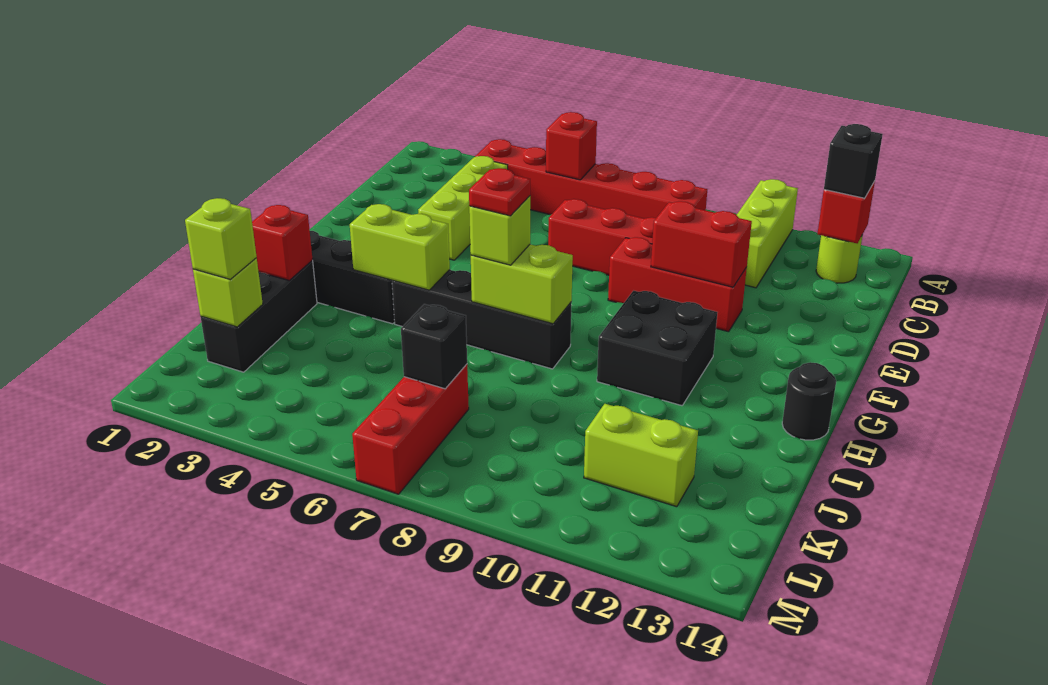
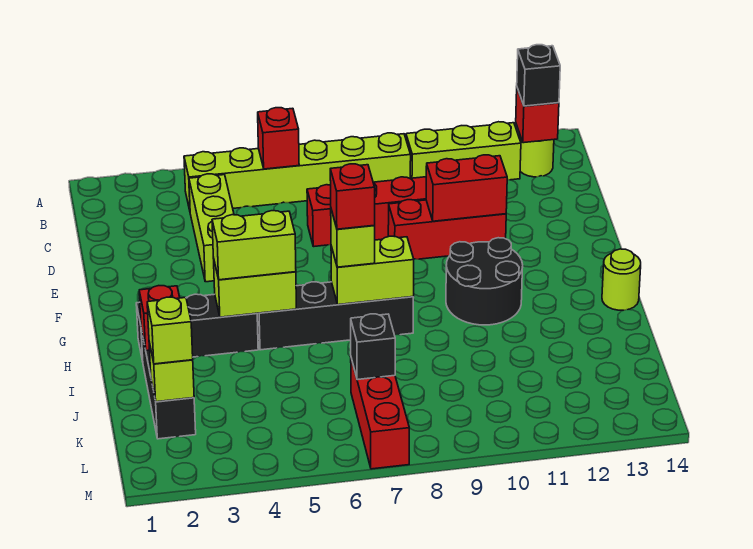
lime 1x3 brick [737,179,798,288] -> lime 1x3 brick turned to [406,122,521,180]
red 1x6 brick [475,139,707,219] -> lime 1x6 brick [184,133,411,210]
black 2x2 brick [597,291,717,406] -> black 2x2 round brick [446,238,523,325]
red 1x1 plate [469,168,530,216] -> red 1x1 brick [330,164,375,229]
black 1x1 round brick [782,362,836,440] -> lime 1x1 round brick [602,249,641,310]
lime 1x2 brick [584,404,698,507] -> lime 1x2 brick moved to [212,211,296,280]

